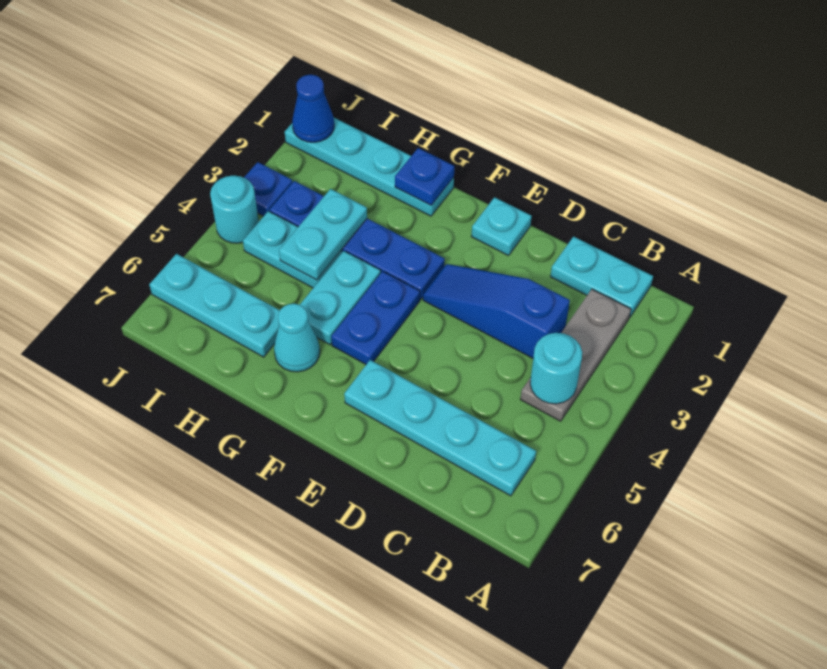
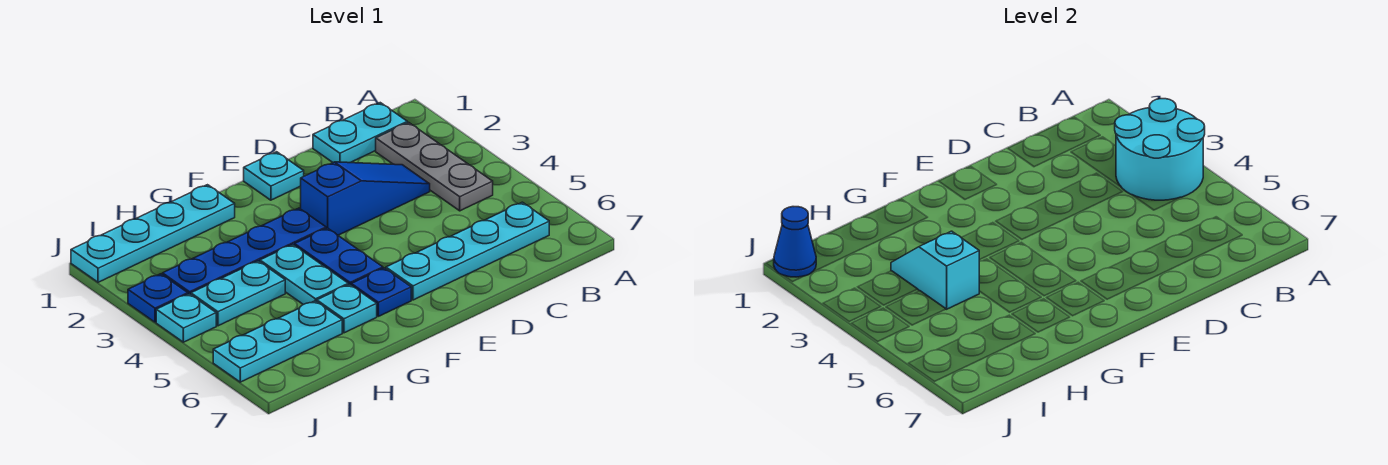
cyan 1x1 round brick [530,333,582,404] -> cyan 2x2 round brick [1115,99,1205,200]
blue 1x3 slope [423,264,570,358] -> blue 1x3 slope turned to [301,162,430,235]
blue 1x1 plate [395,148,454,205] -> blue 1x1 plate moved to [351,268,411,316]
cyan 1x1 cone [274,304,320,372] -> cyan 1x1 plate [317,284,377,333]
cyan 1x2 plate [279,189,367,280] -> cyan 1x2 slope [891,231,979,309]
cyan 1x1 round brick [210,176,259,243] -> cyan 1x1 plate [156,294,216,342]

